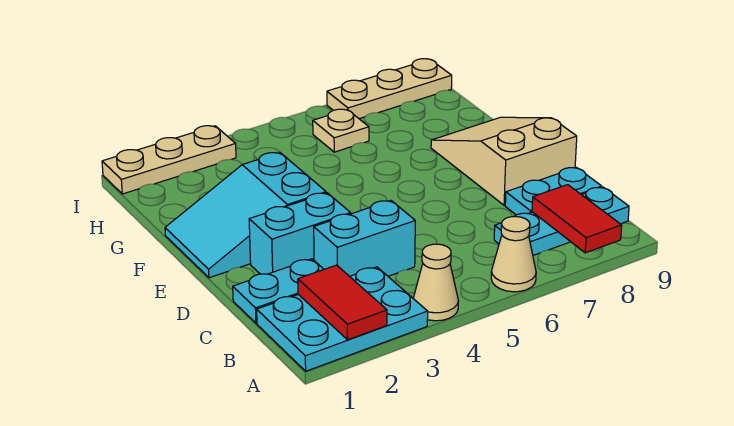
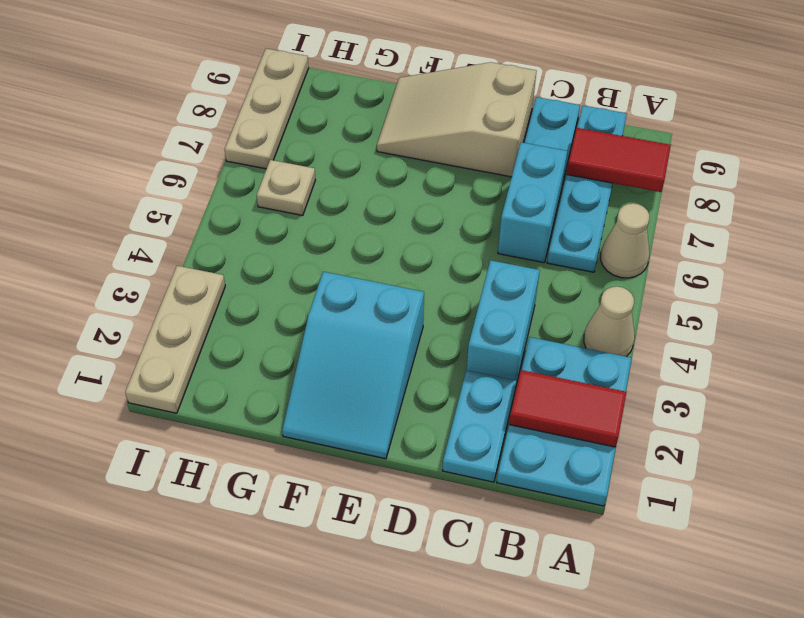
cyan 1x3 plate [494,187,629,255] -> cyan 1x4 plate [547,105,627,272]
cyan 1x2 brick [249,193,351,274] -> cyan 1x2 brick moved to [498,142,567,263]

